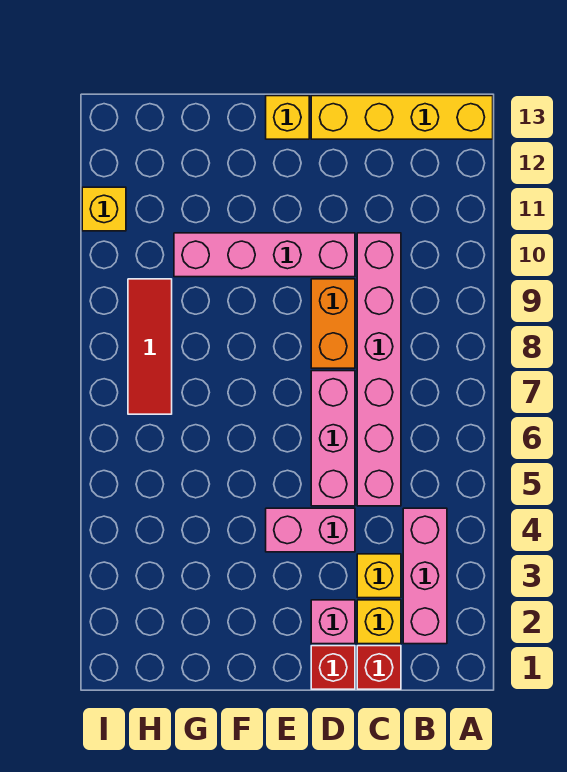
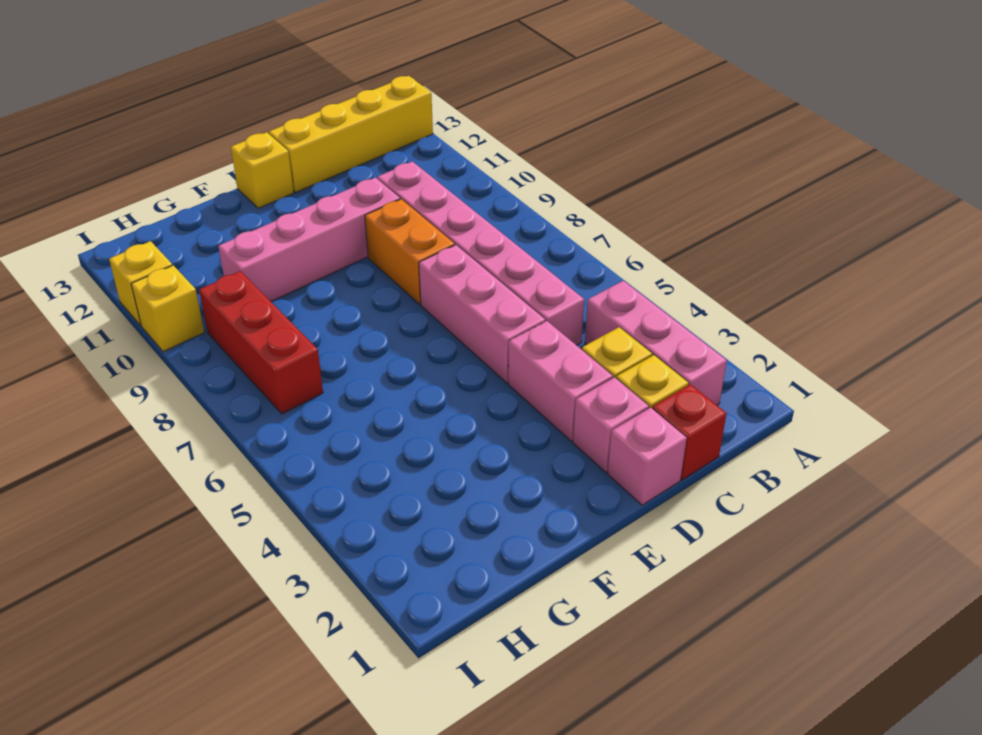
red 1x1 brick [311,646,355,689] -> pink 1x1 brick [608,408,687,505]
pink 1x2 brick [266,508,355,552] -> pink 1x2 brick turned to [508,321,613,441]
red 1x3 tile [128,279,172,414] -> red 1x3 brick [199,271,323,414]
none -> yellow 1x1 brick [131,265,204,352]

